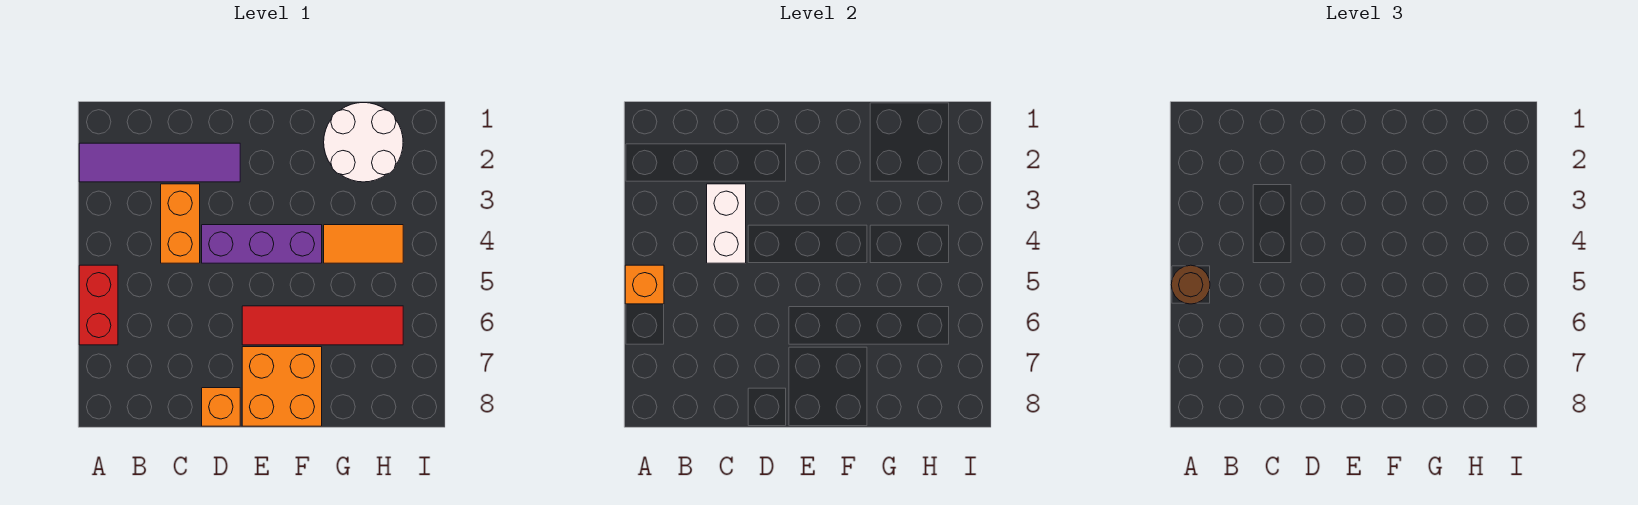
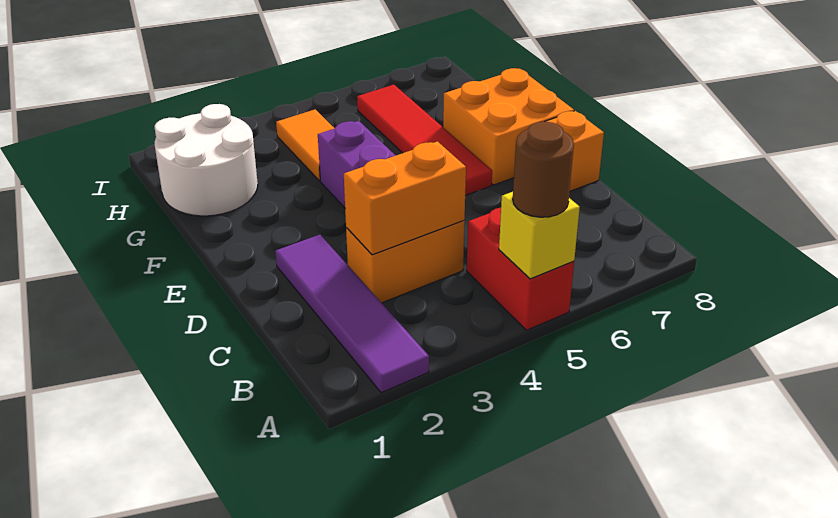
red 1x2 brick [79,265,118,345] -> red 1x2 brick turned to [467,208,574,330]
orange 1x1 brick [625,265,664,304] -> yellow 1x1 brick [499,192,580,279]
white 1x2 brick [707,184,746,263] -> orange 1x2 brick [344,141,466,255]

